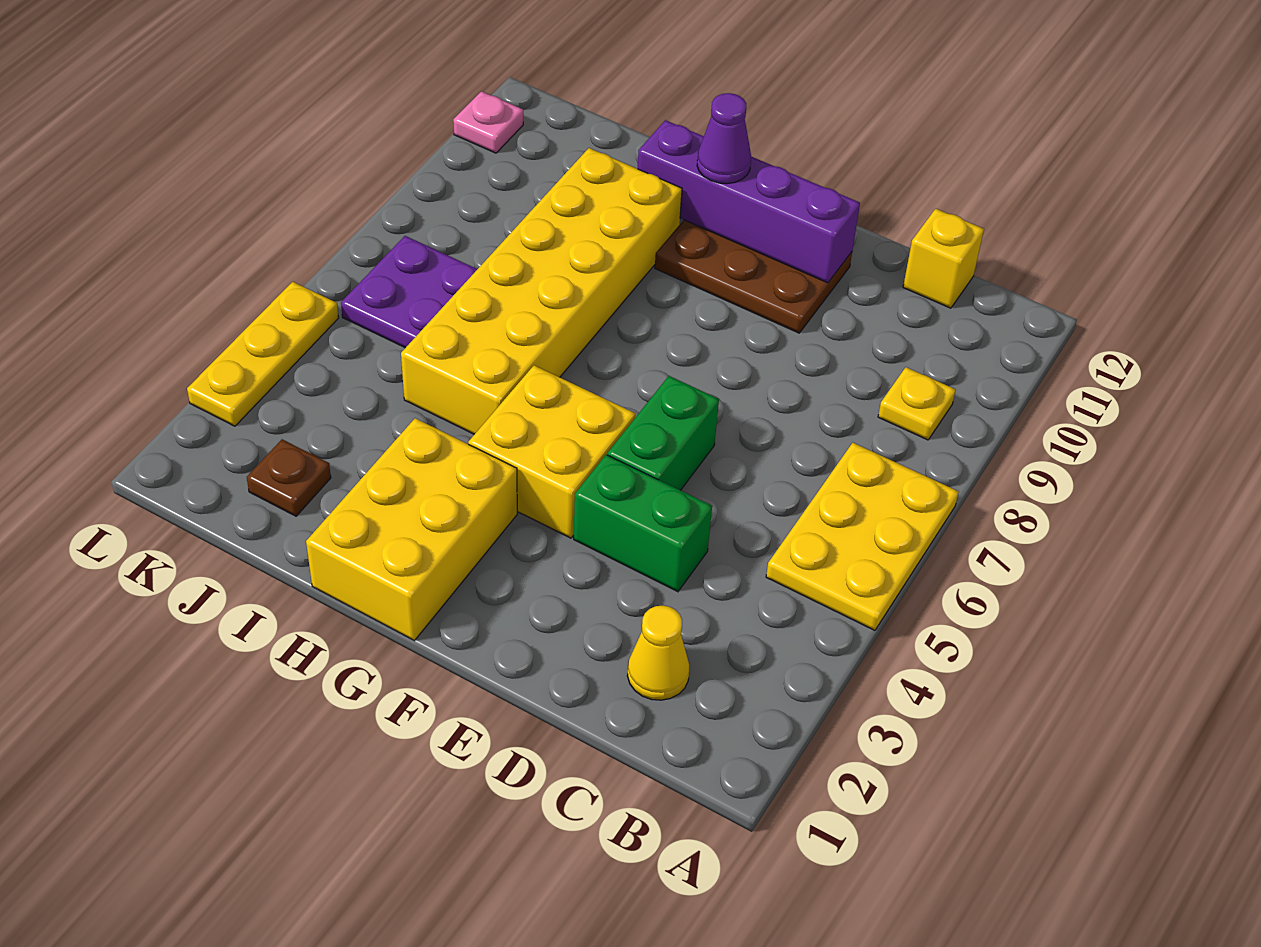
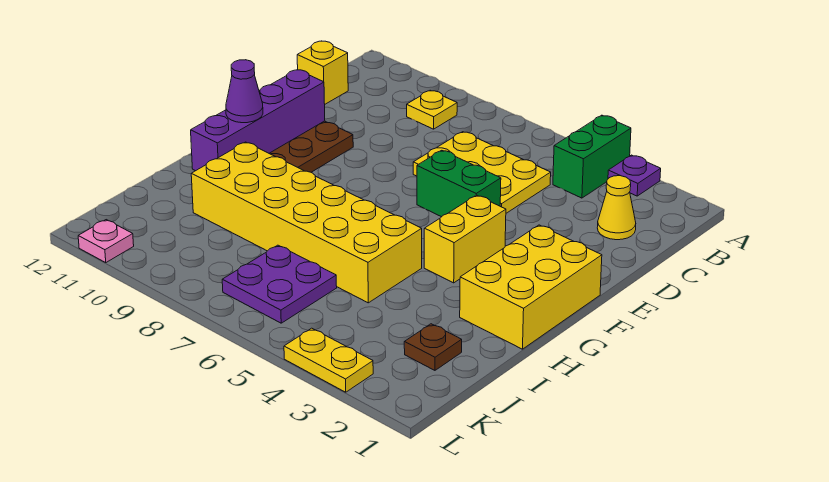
none -> purple 1x1 plate [608,155,661,196]
yellow 2x3 plate [766,443,959,630] -> yellow 2x3 plate moved to [413,132,551,213]
green 1x2 brick [574,455,712,592] -> green 1x2 brick moved to [553,115,631,198]
yellow 2x2 brick [468,365,635,538] -> yellow 1x2 brick [424,195,506,283]
yellow 2x3 brick [306,418,517,641] -> yellow 2x3 brick turned to [460,225,602,349]
yellow 1x3 plate [187,282,339,426] -> yellow 1x2 plate [284,328,373,392]

